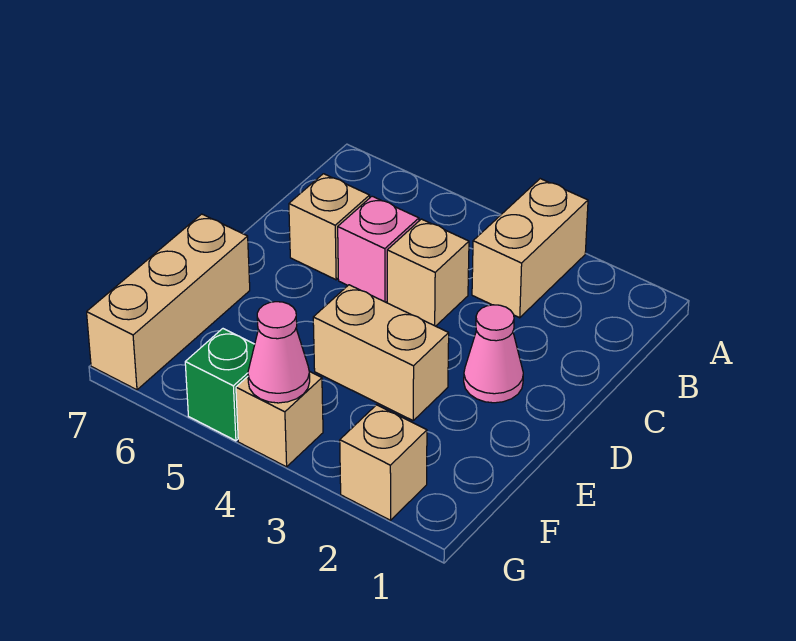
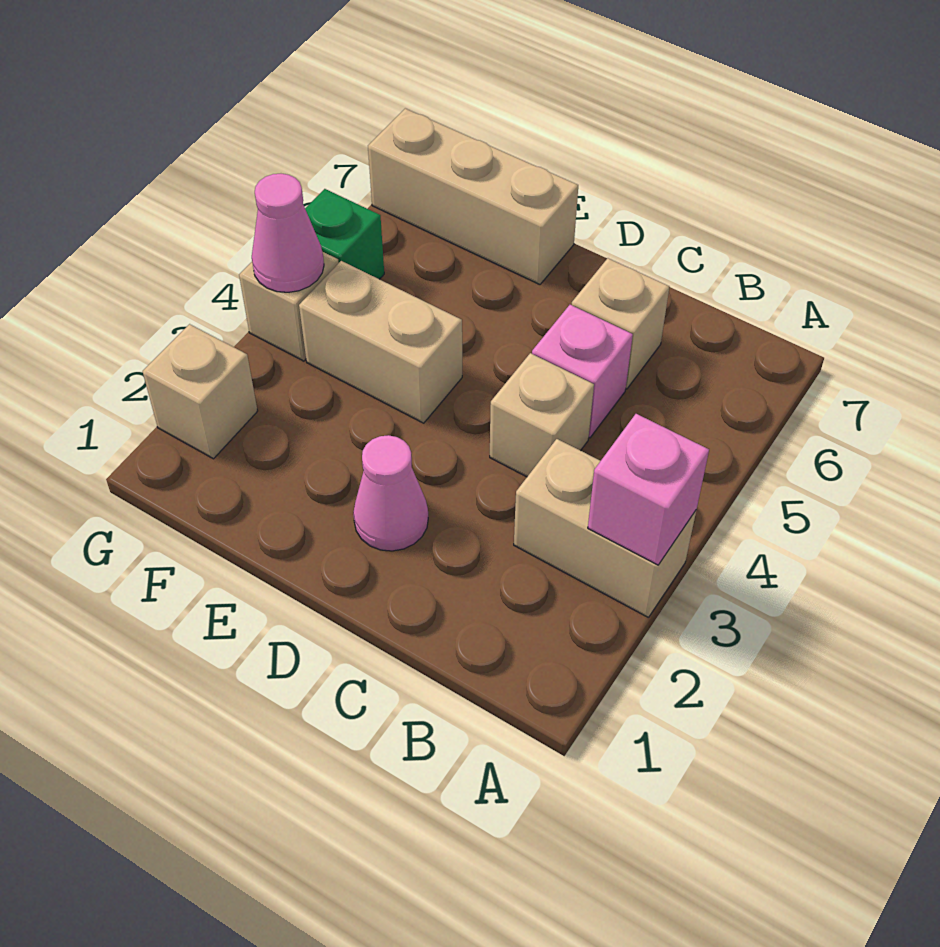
none -> pink 1x1 brick [588,414,709,565]
tan 1x2 brick [313,285,449,420] -> tan 1x2 brick turned to [299,261,462,423]

